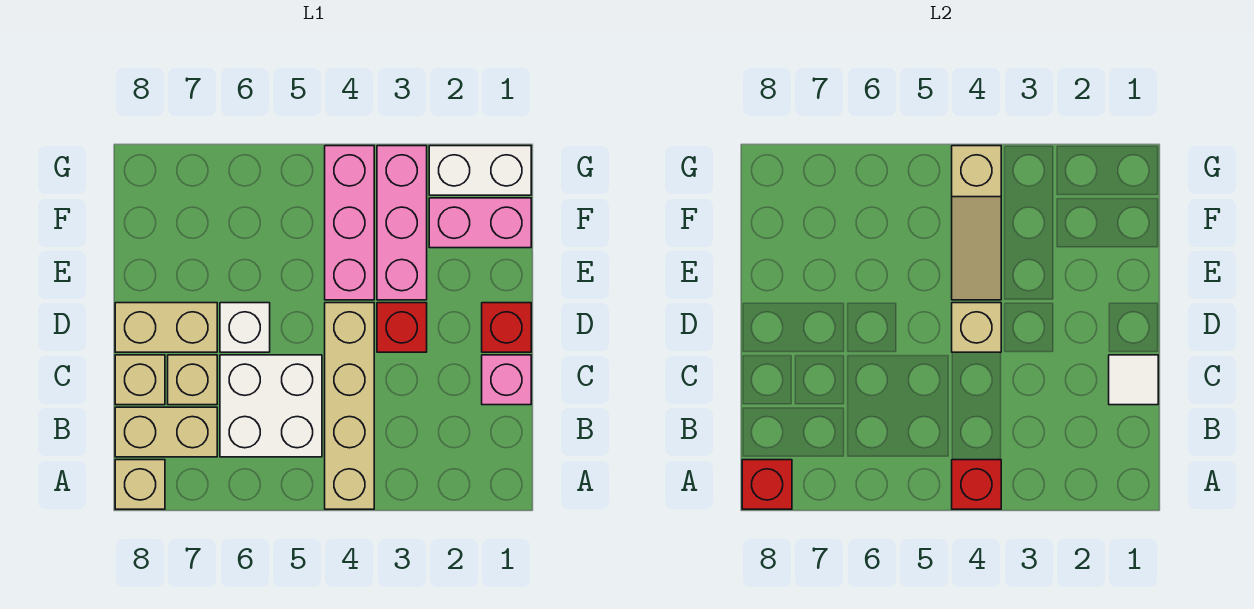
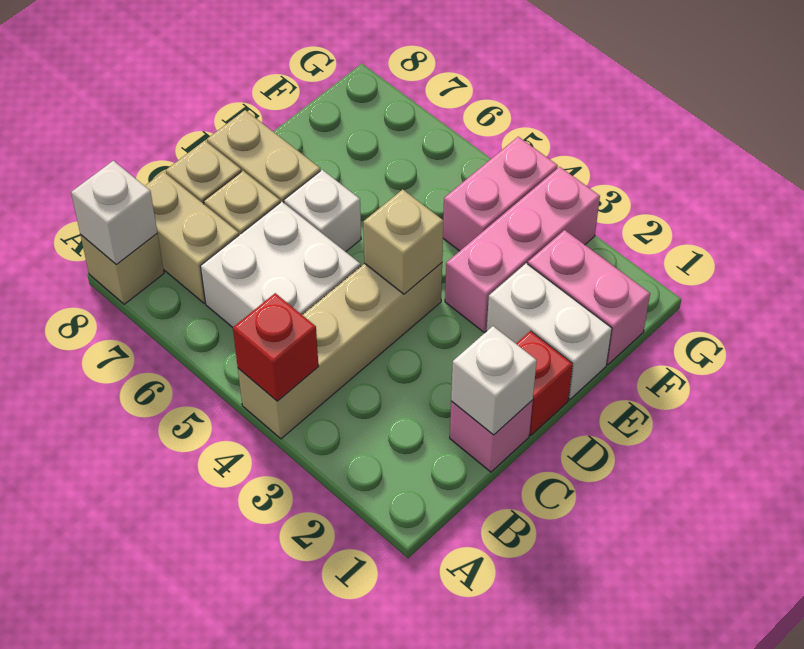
red 1x1 brick [742,460,792,509] -> white 1x1 brick [71,161,157,264]
white 1x1 tile [1109,355,1158,405] -> white 1x1 brick [451,326,537,435]
red 1x1 brick [377,303,427,352] -> none
pink 1x3 brick [325,146,374,300] -> pink 1x2 brick [443,137,558,251]
tan 1x3 slope [952,146,1001,300] -> none
white 1x2 brick [429,146,531,195] -> white 1x2 brick moved to [487,263,612,400]

